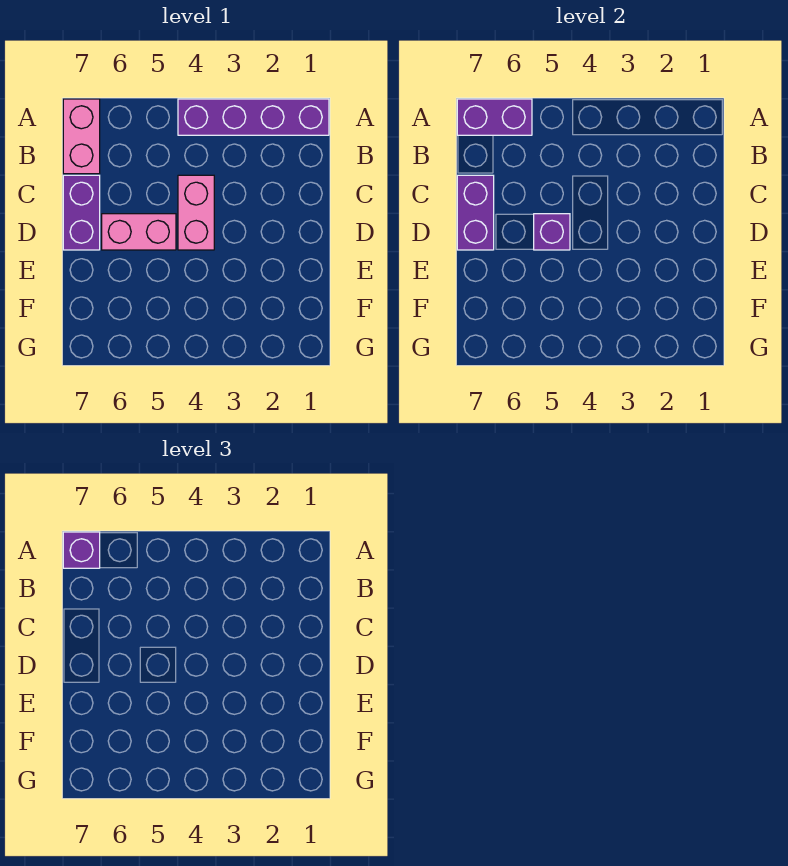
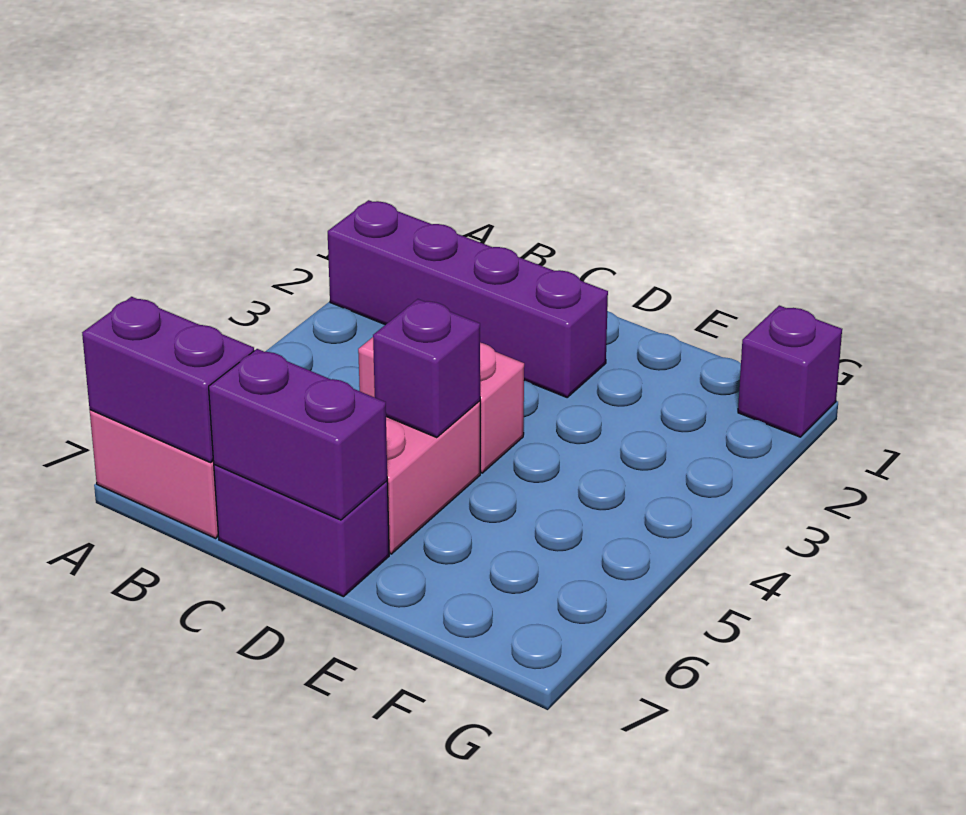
purple 1x4 brick [178,99,329,135] -> purple 1x4 brick turned to [328,200,608,397]
purple 1x2 brick [457,99,532,135] -> purple 1x2 brick turned to [82,297,254,463]
purple 1x1 brick [63,532,100,568] -> purple 1x1 brick moved to [738,306,842,437]

